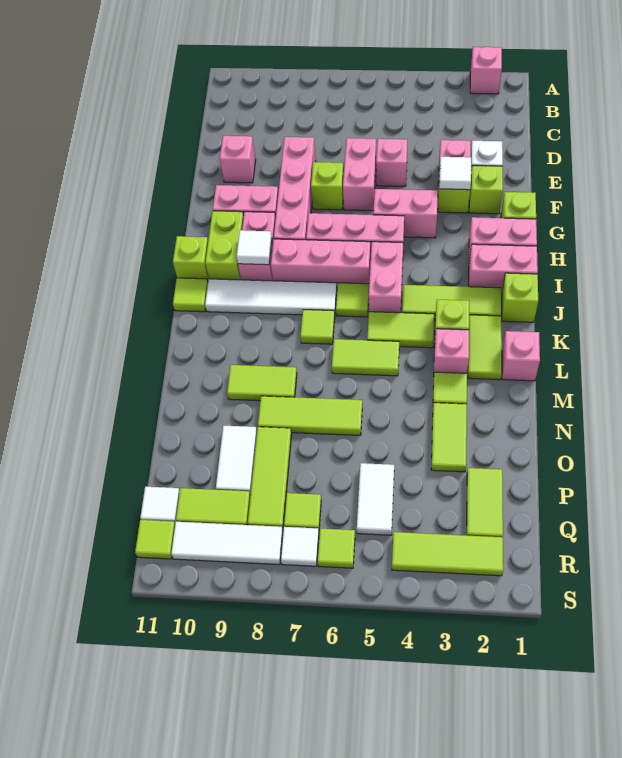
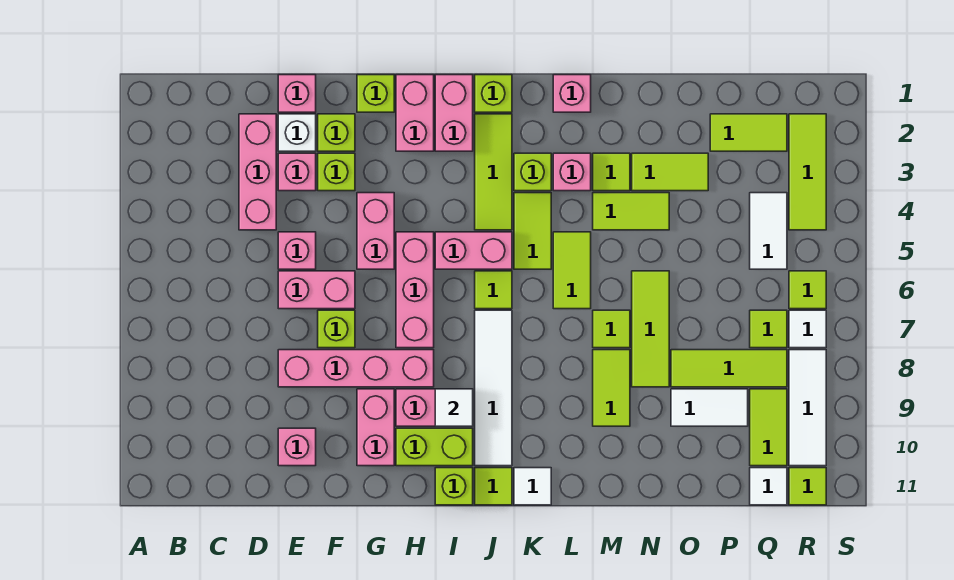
pink 1x1 brick [470,47,502,94] -> pink 1x1 brick moved to [278,75,316,112]
white 1x1 tile [439,157,471,190] -> white 1x1 tile moved to [514,468,551,505]
pink 1x3 brick [271,239,371,287] -> pink 1x3 brick moved to [239,114,276,230]
lime 1x2 tile [468,315,502,380] -> lime 1x2 tile moved to [593,193,669,230]
lime 1x1 tile [300,310,335,344] -> lime 1x1 tile moved to [593,310,630,348]
white 1x2 tile [357,463,394,535] -> white 1x2 tile turned to [750,193,787,269]

